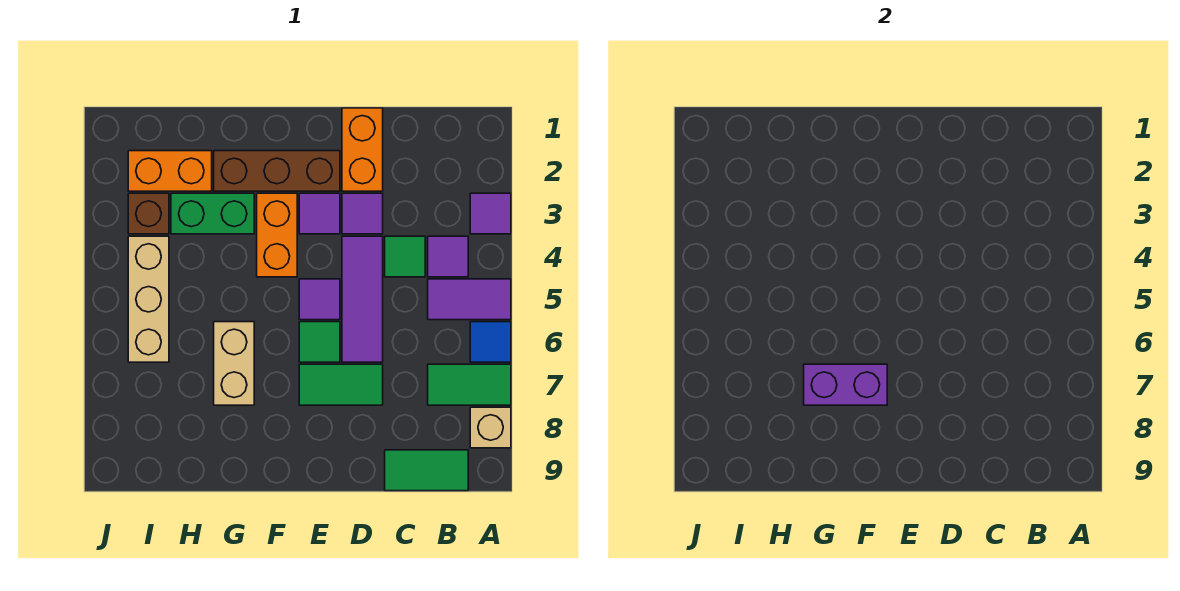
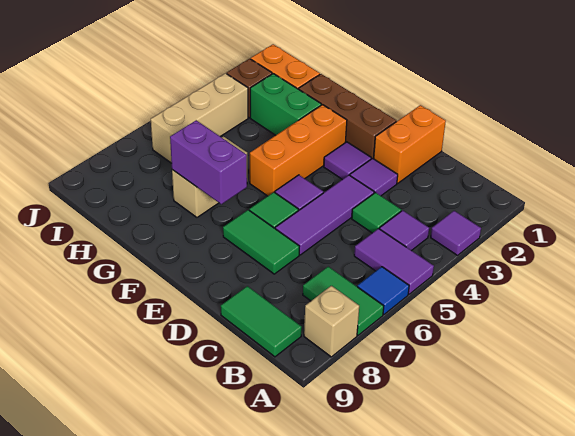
orange 1x2 brick [257,193,297,277] -> orange 1x3 brick [250,105,347,196]

